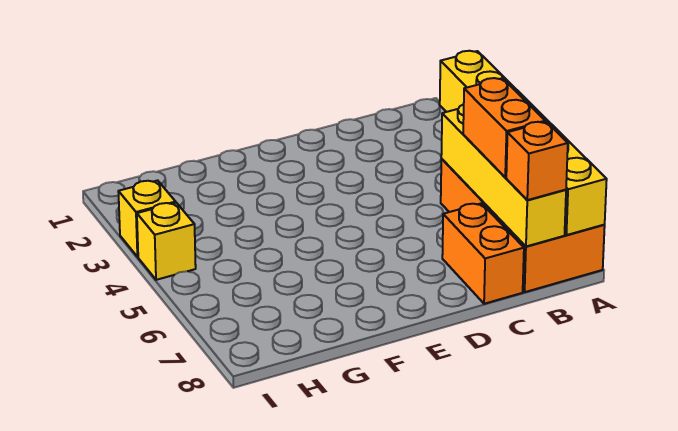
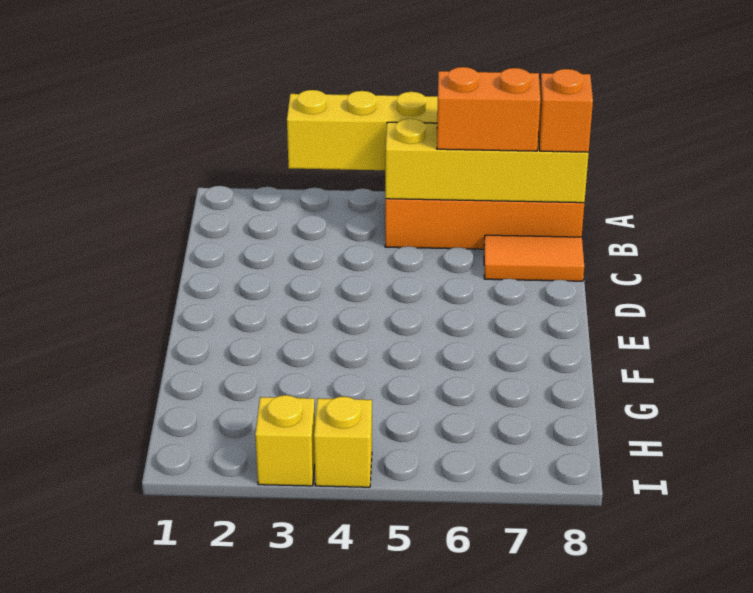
orange 1x2 brick [442,203,524,304] -> orange 1x2 tile [484,235,584,281]

